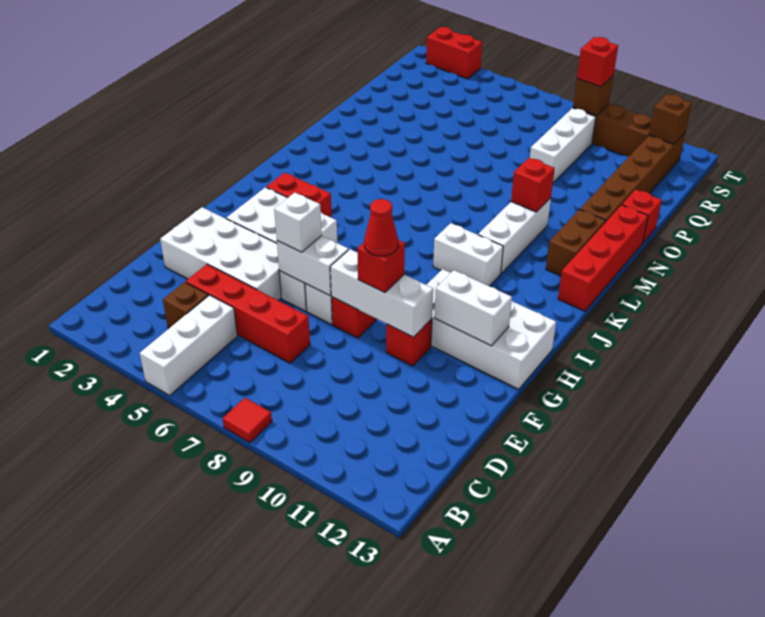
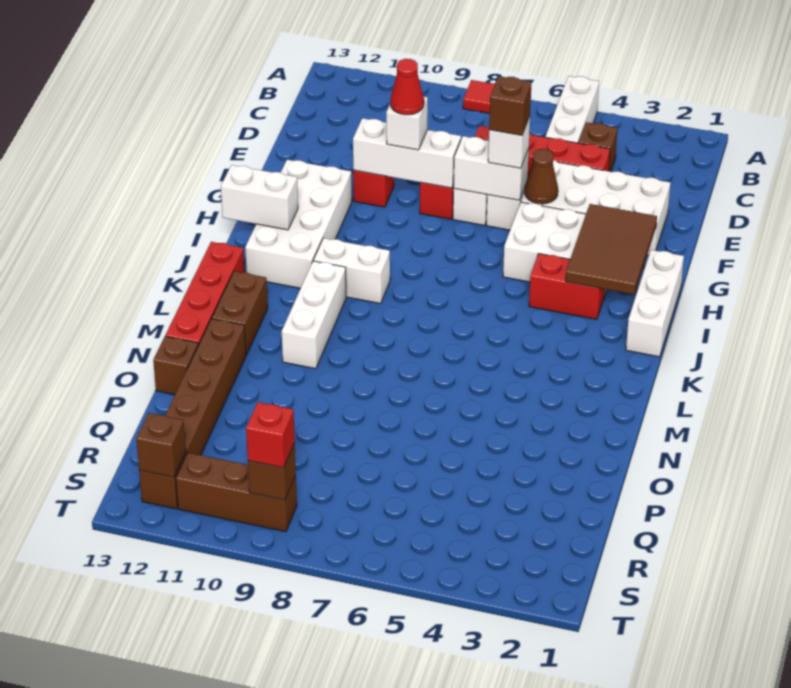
none -> brown 1x1 cone [525,149,558,204]
none -> brown 1x1 brick [489,76,532,136]
red 1x1 brick [357,240,405,293] -> white 1x1 brick [386,97,428,150]
none -> brown 2x3 tile [566,204,657,294]
white 2x4 brick [427,269,556,389] -> white 2x4 brick turned to [245,160,352,288]
white 1x2 brick [434,270,512,346] -> white 1x2 brick moved to [221,165,298,230]
red 1x1 brick [511,158,555,212] -> none
red 1x1 brick [622,189,662,243] -> brown 1x1 brick [153,336,198,395]
white 1x3 brick [530,108,596,183] -> white 1x3 brick moved to [626,250,684,357]
red 1x2 brick [426,27,482,79] -> none

